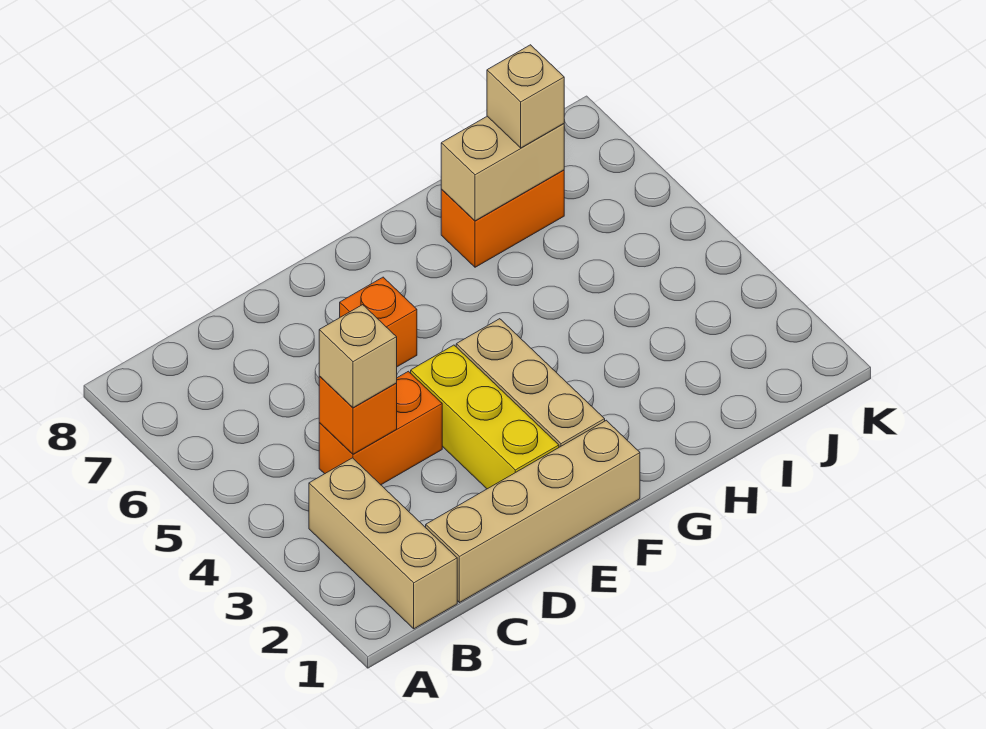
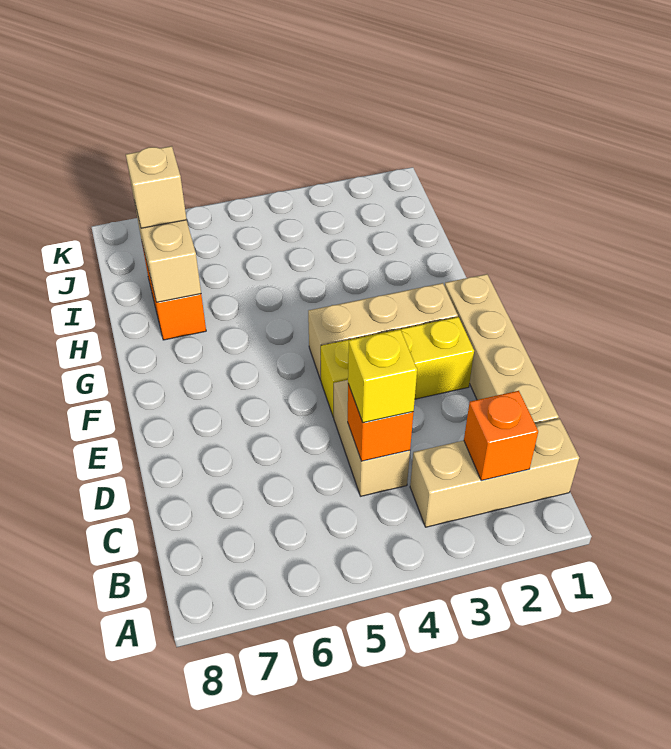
orange 1x2 brick [319,371,442,485] -> tan 1x2 brick [334,380,410,496]
tan 1x1 brick [319,305,397,408] -> yellow 1x1 brick [348,329,417,423]
orange 1x1 brick [340,277,417,367] -> orange 1x1 brick moved to [464,391,538,480]

